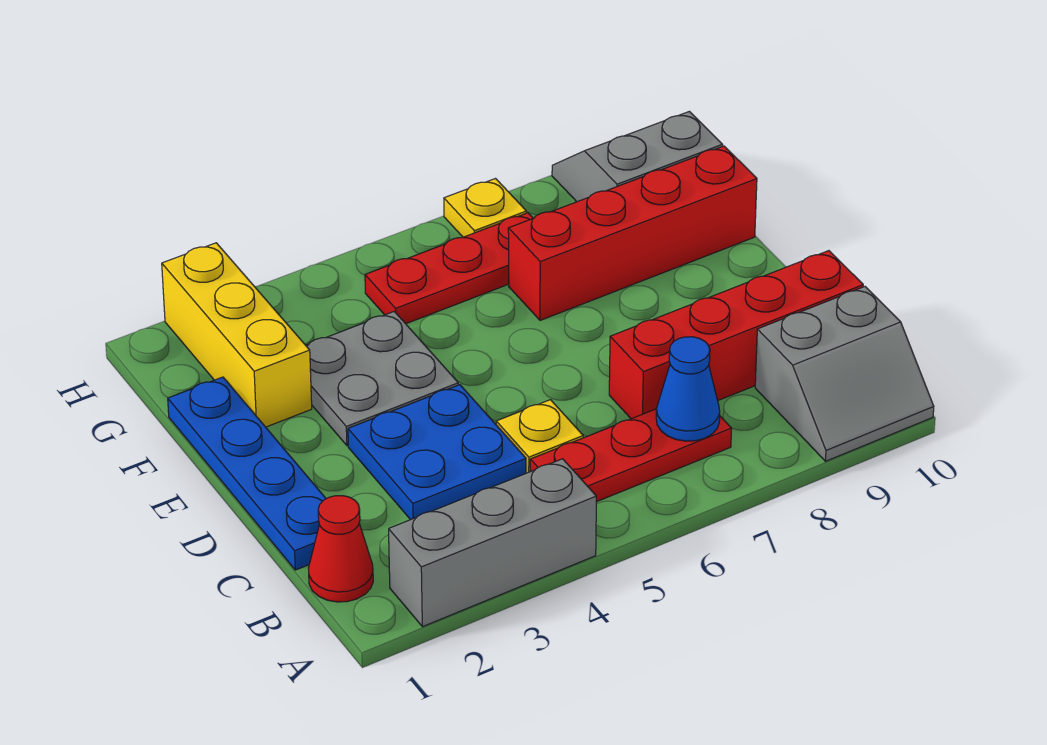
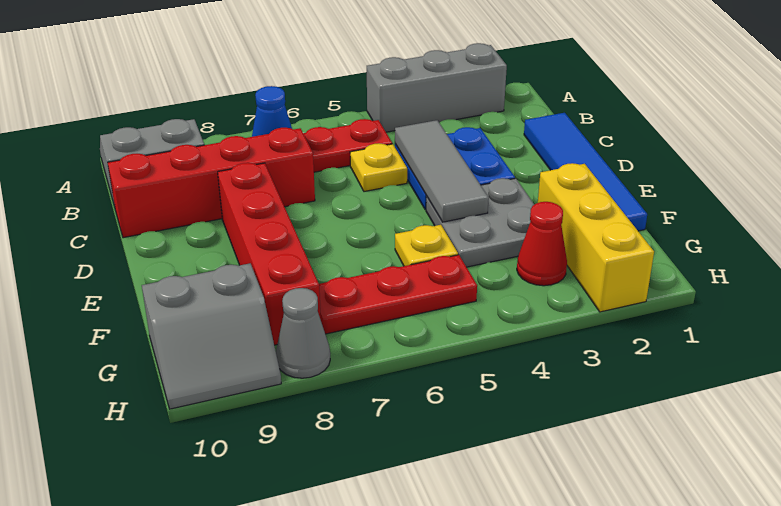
red 1x1 cone [309,496,373,602] -> red 1x1 cone moved to [517,202,567,286]
blue 1x4 plate [168,377,326,570] -> blue 1x4 tile [524,113,647,231]
none -> grey 1x3 tile [395,120,489,222]
red 1x4 brick [508,146,757,320] -> red 1x4 brick turned to [218,163,321,345]
yellow 1x1 plate [444,179,526,237] -> yellow 1x1 plate moved to [395,225,458,266]
none -> grey 1x1 cone [276,288,330,378]

